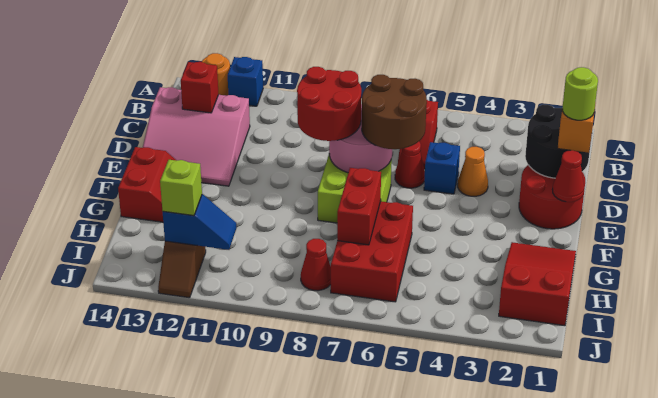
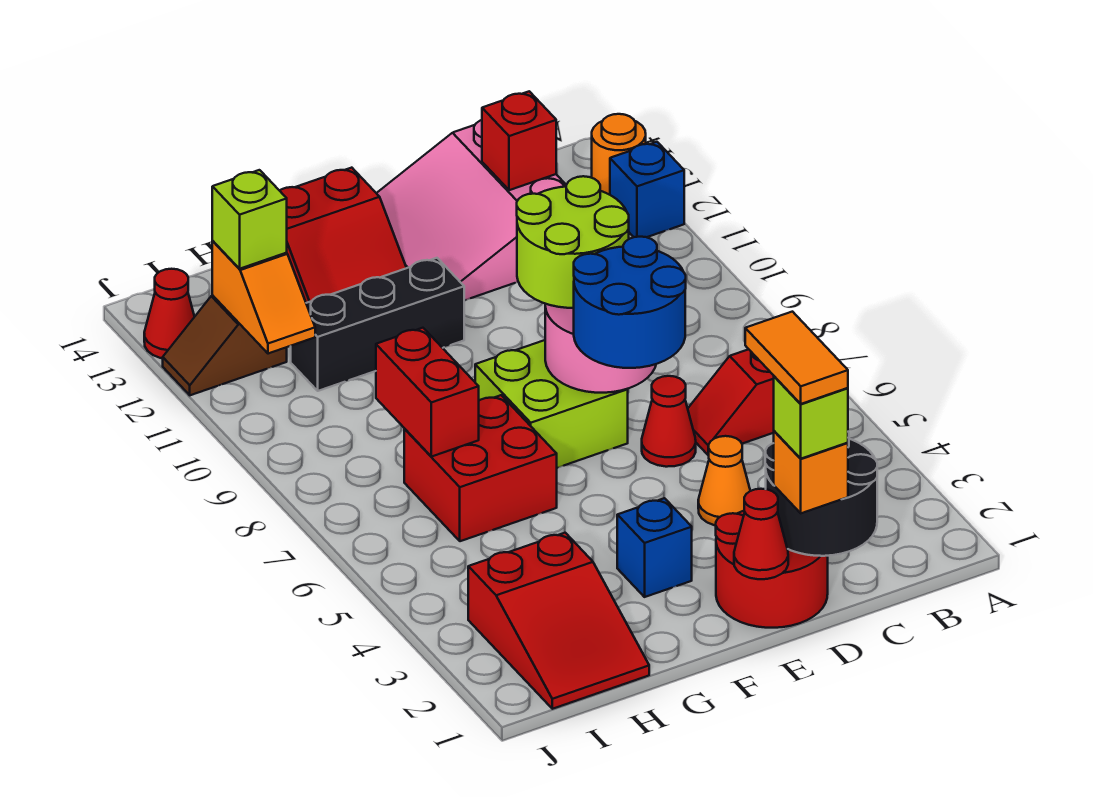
lime 1x1 round brick [562,67,598,120] -> lime 1x1 brick [774,376,848,459]
none -> orange 1x2 tile [745,312,848,404]
blue 1x1 brick [424,142,460,194] -> blue 1x1 brick moved to [617,498,692,597]
brown 2x2 round brick [362,75,427,149] -> blue 2x2 round brick [574,237,686,368]
red 2x2 round brick [297,67,361,141] -> lime 2x2 round brick [517,176,629,308]
none -> black 1x3 brick [291,258,464,391]
red 2x3 slope [499,242,576,326] -> red 2x3 slope turned to [468,533,649,709]
red 2x3 brick [331,201,413,302] -> red 2x2 brick [404,395,557,541]
red 1x2 brick [337,168,381,245] -> red 1x2 brick turned to [376,328,479,457]
red 1x1 cone [301,239,331,291] -> red 1x1 cone moved to [144,269,194,358]
blue 1x2 slope [163,194,237,250] -> orange 1x2 slope [212,241,315,354]

